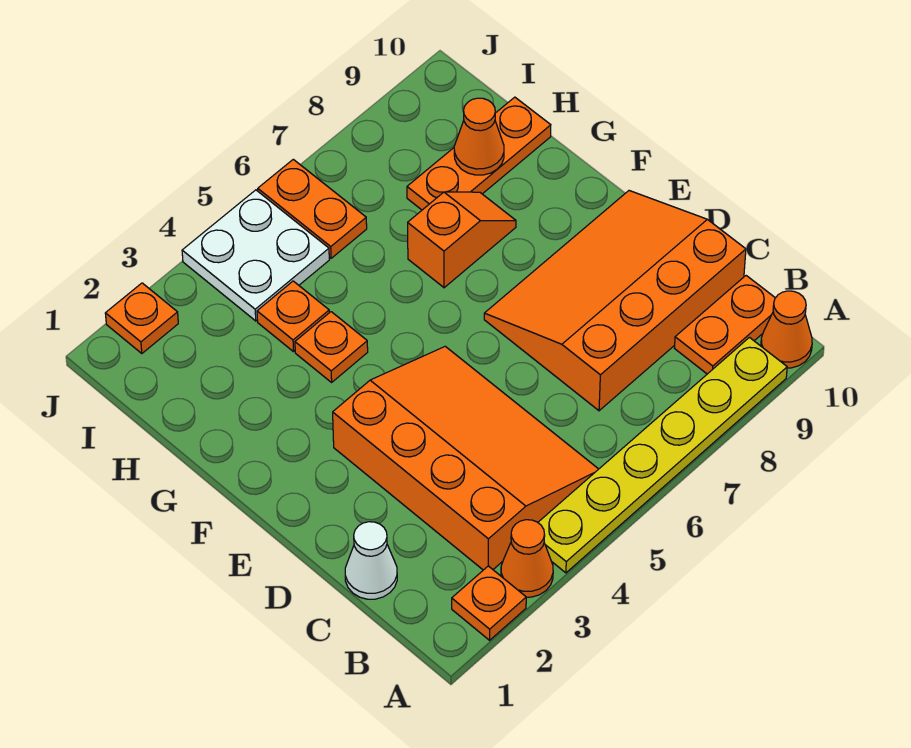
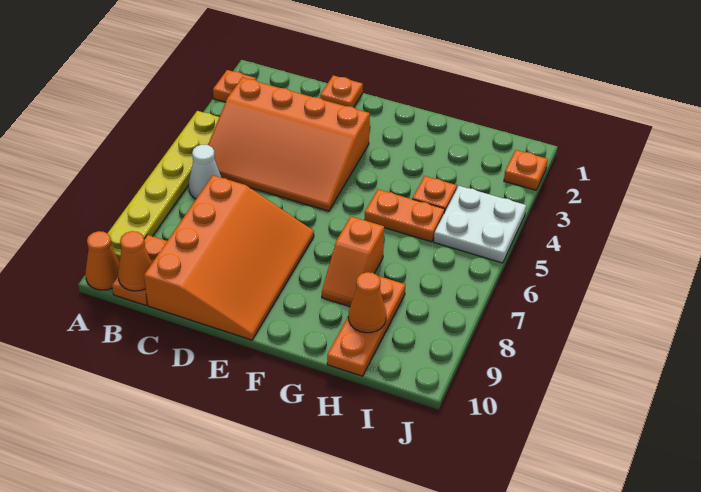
orange 1x1 cone [501,520,553,597] -> orange 1x1 cone moved to [118,231,152,291]
white 1x1 cone [345,522,397,599] -> white 1x1 cone moved to [189,145,221,199]
orange 1x1 plate [295,312,368,382] -> orange 1x1 plate moved to [320,75,363,107]
orange 1x2 plate [258,159,367,258] -> orange 1x2 plate moved to [365,189,445,242]

